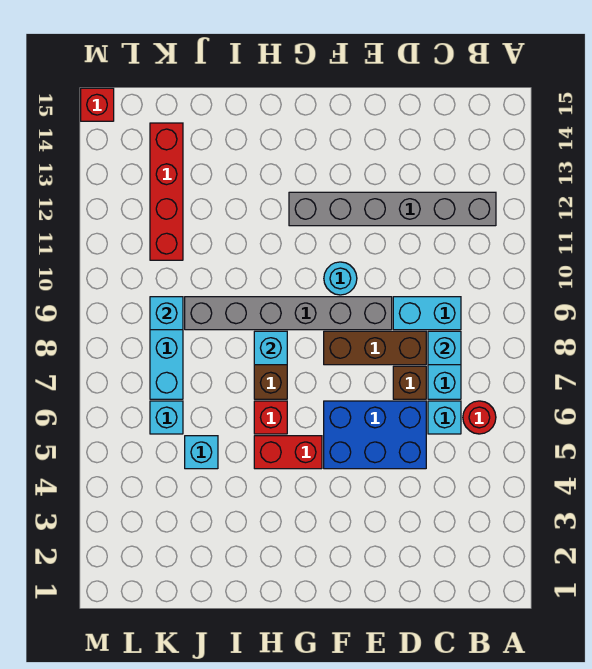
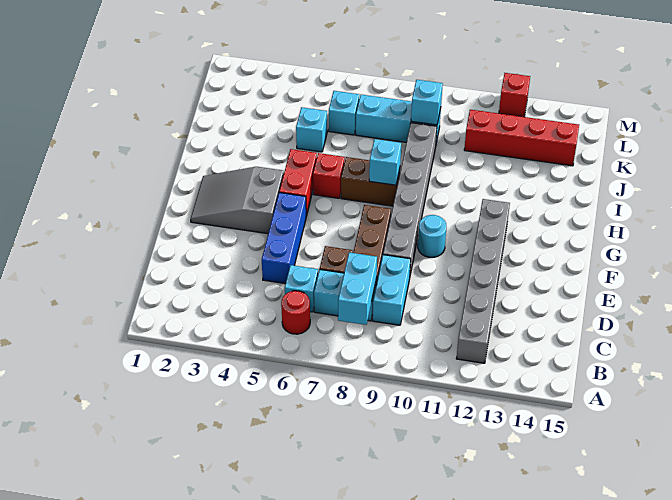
cyan 1x1 brick [428,331,461,365] -> cyan 1x2 brick [338,252,377,325]
blue 2x3 brick [324,401,426,469] -> blue 1x3 brick [262,193,306,284]
none -> grey 2x3 slope [191,167,284,234]
red 1x1 brick [81,88,114,121] -> red 1x1 brick moved to [499,73,530,117]

